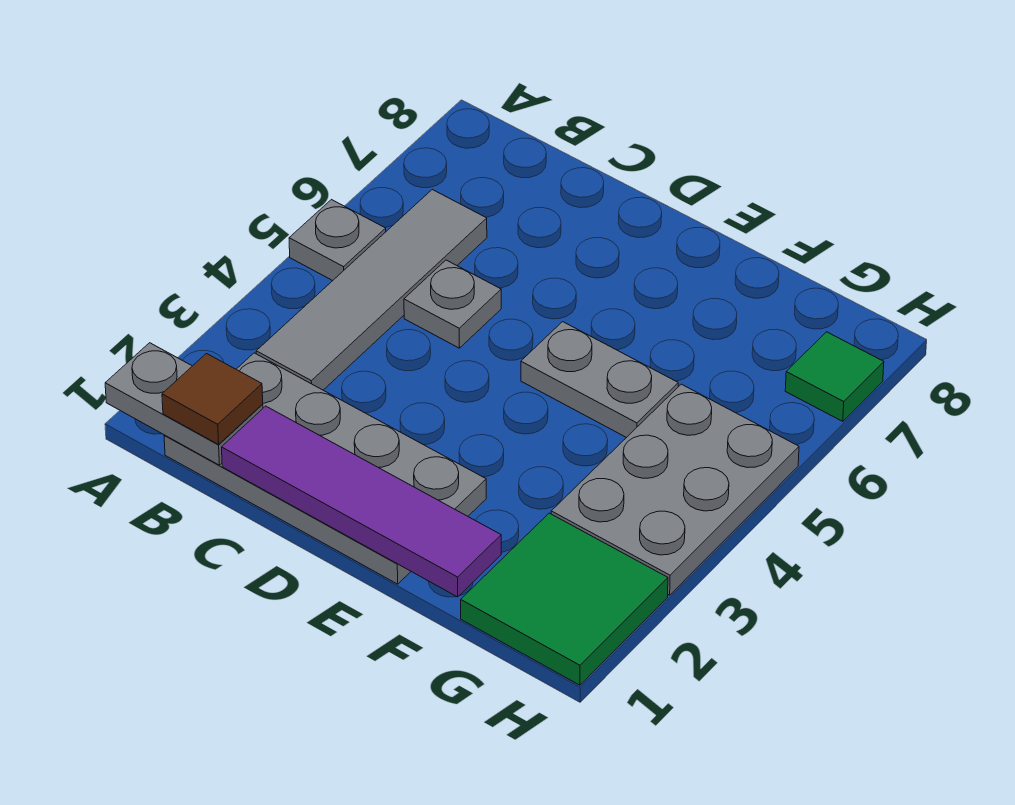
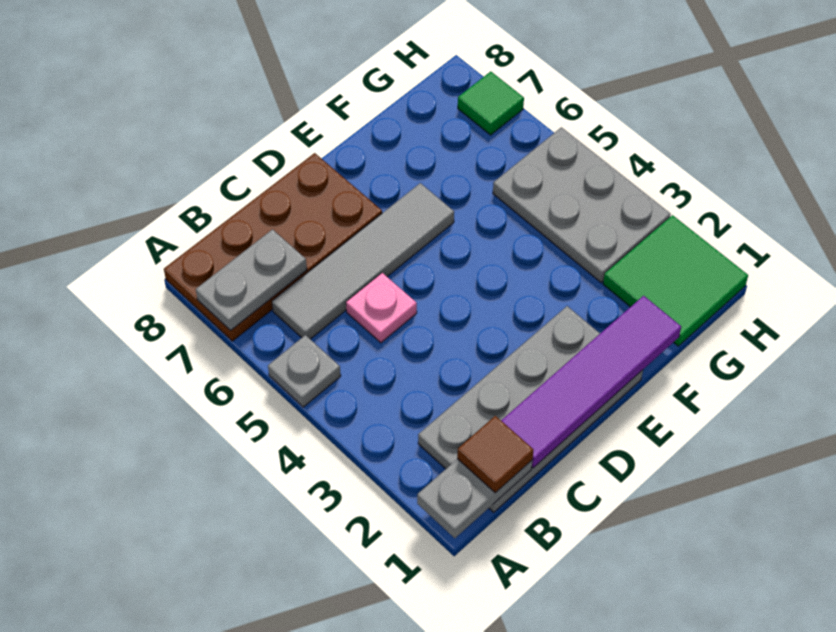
none -> brown 2x4 plate [164,153,382,341]
grey 1x4 tile [256,190,487,390] -> grey 1x4 tile turned to [272,183,454,339]
grey 1x1 plate [404,260,501,348] -> pink 1x1 plate [346,273,417,343]
grey 1x2 plate [521,322,678,438] -> grey 1x2 plate moved to [196,229,307,330]

